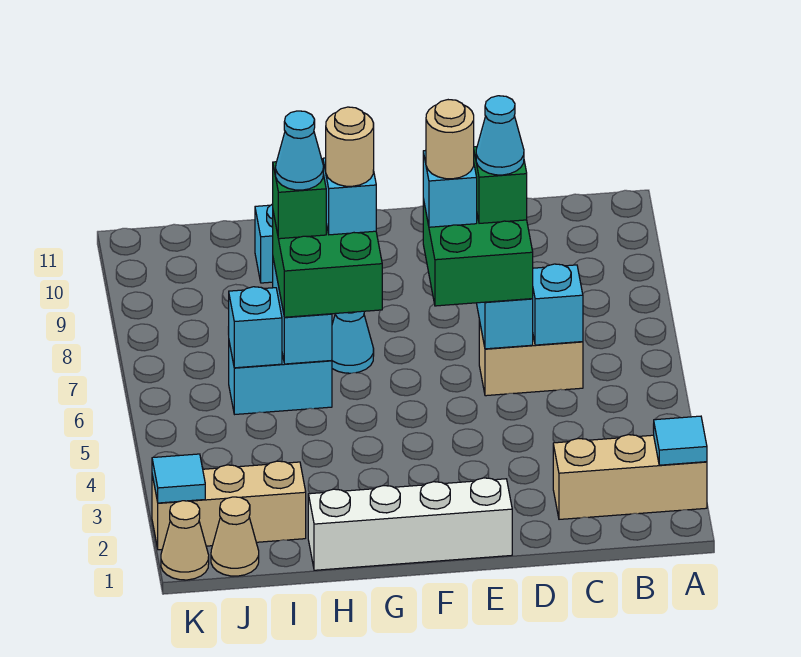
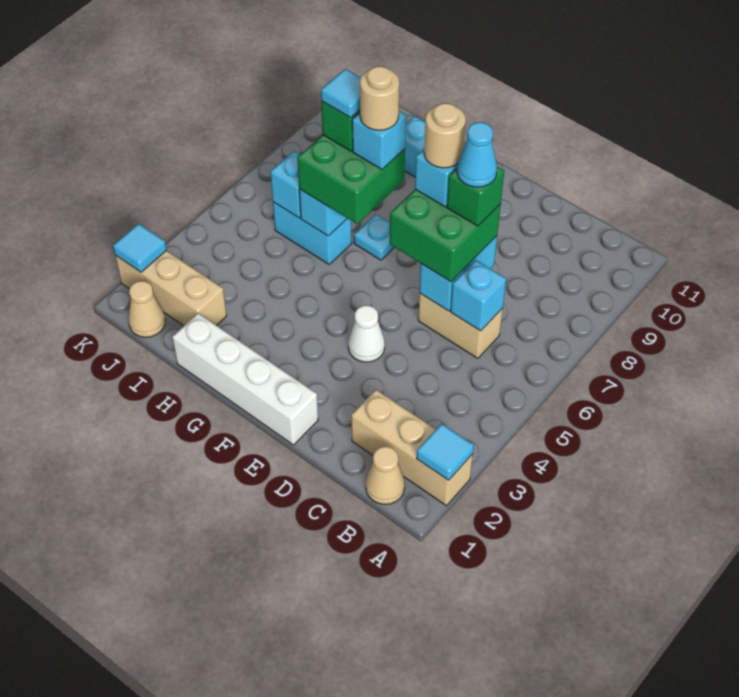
none -> white 1x1 cone [348,305,385,362]
cyan 1x1 cone [332,311,374,373] -> cyan 1x1 plate [354,214,395,260]
cyan 1x1 cone [276,111,323,190] -> cyan 1x1 tile [321,69,361,118]
tan 1x1 cone [161,501,209,580] -> tan 1x1 cone moved to [366,446,405,504]

